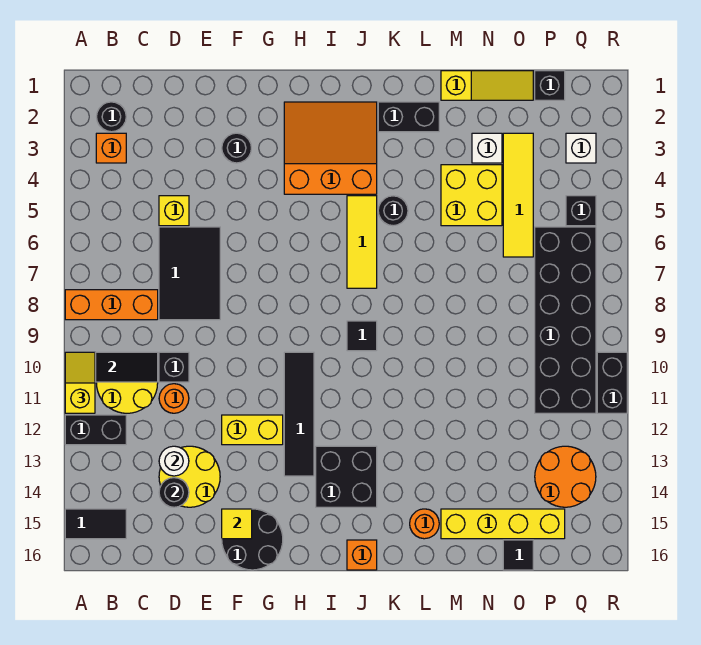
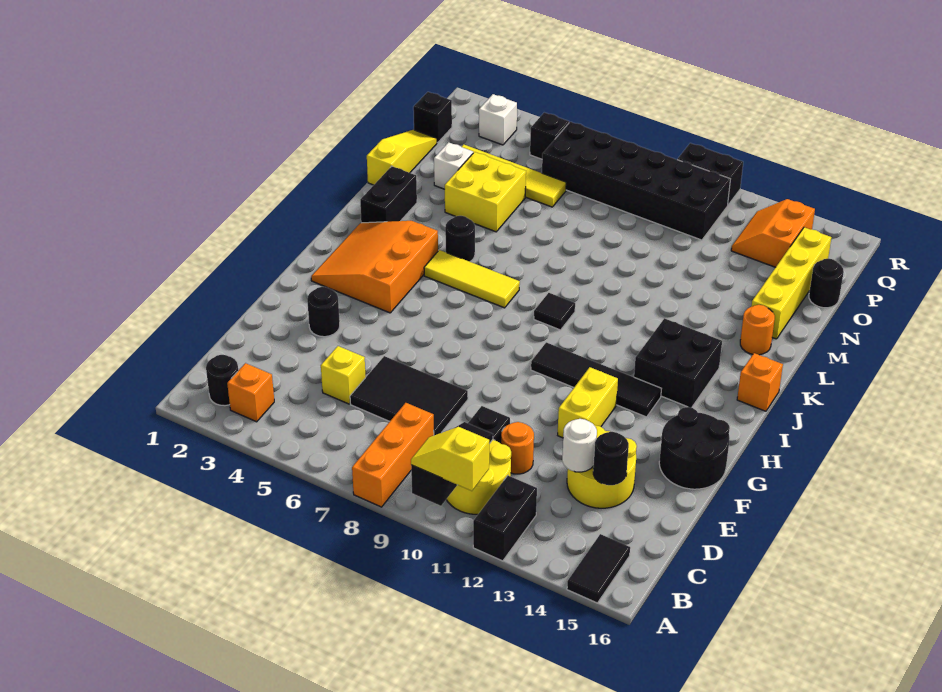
yellow 1x1 tile [222,509,252,539] -> none
black 1x1 tile [503,540,533,570] -> black 1x1 round brick [809,259,844,308]
orange 2x2 round brick [535,446,596,507] -> orange 2x2 slope [731,199,815,267]

